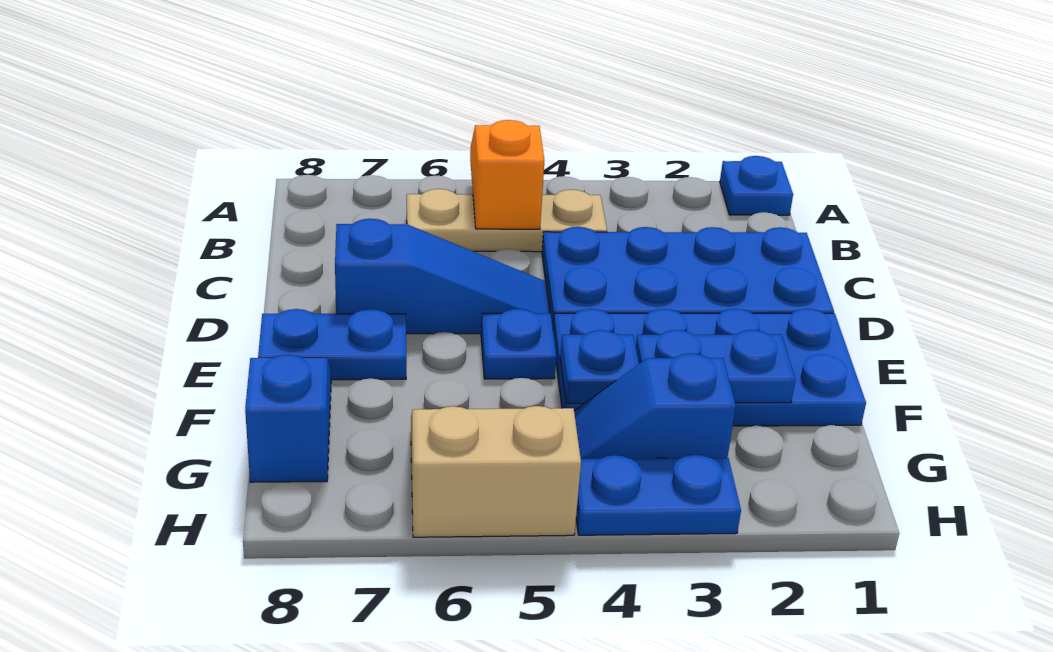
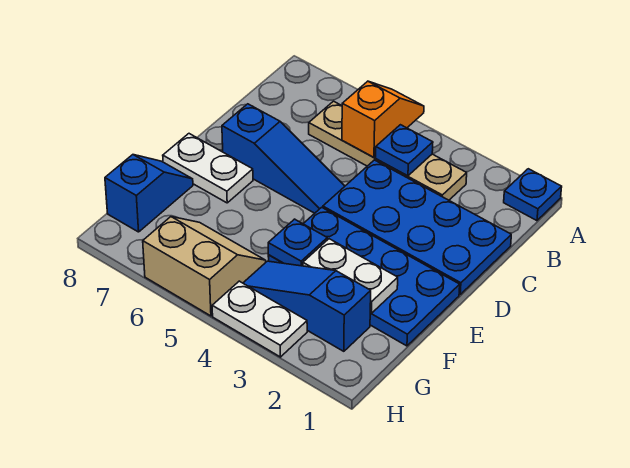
tan 1x3 plate [407,189,607,252] -> tan 1x4 plate [309,101,467,200]
blue 1x1 plate [481,309,556,379] -> blue 1x1 plate moved to [376,125,433,176]
blue 1x2 plate [258,309,406,380] -> white 1x2 plate [163,134,253,203]
blue 1x2 plate [636,330,796,403] -> white 1x2 plate [303,239,398,313]
blue 1x2 slope [574,353,736,459] -> blue 1x3 slope [243,261,371,351]
blue 1x2 plate [576,455,741,535] -> white 1x2 plate [212,281,307,357]

